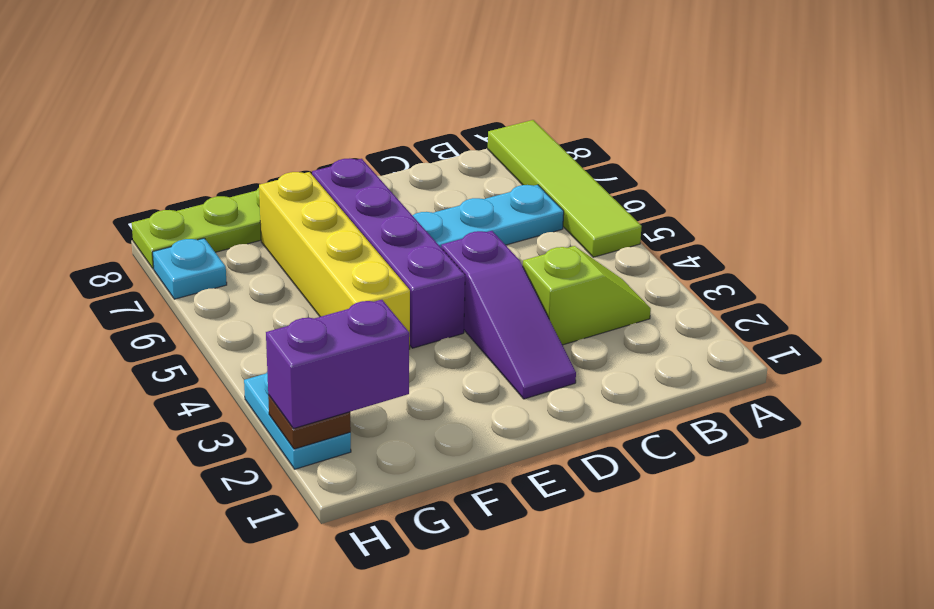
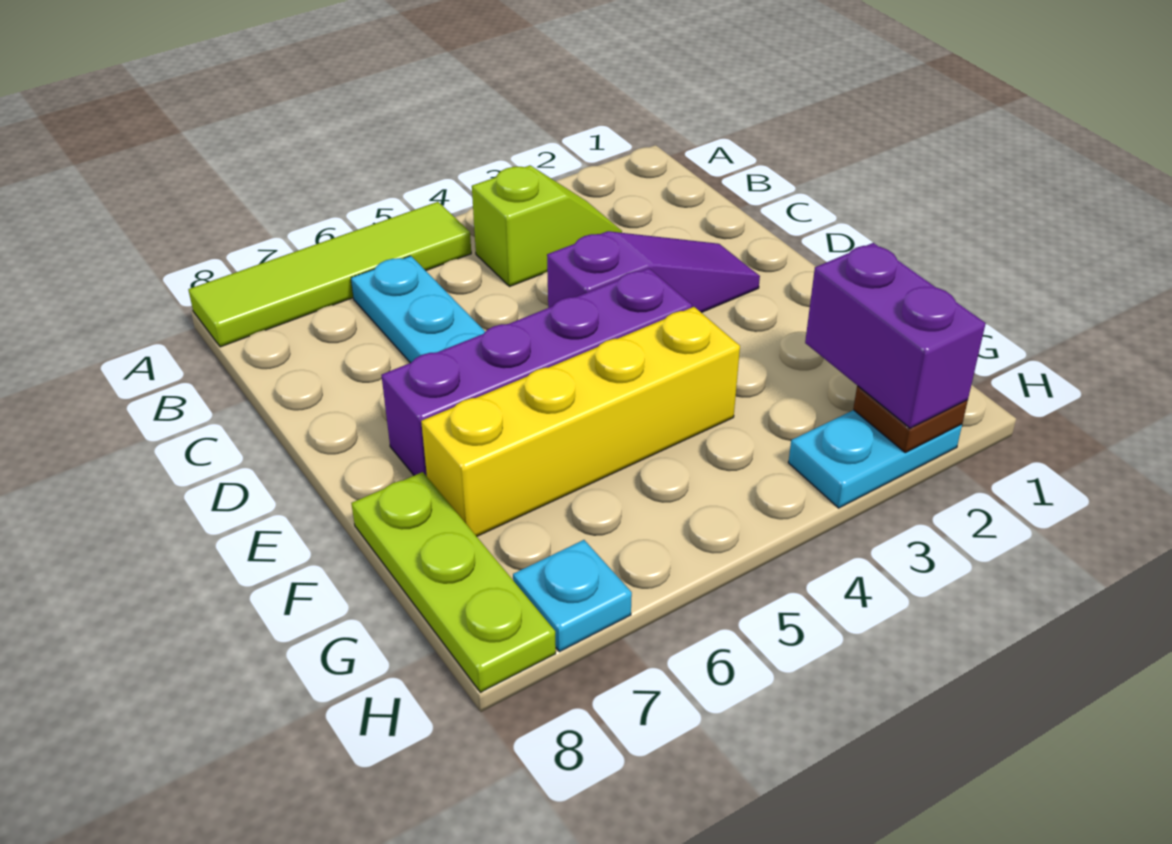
lime 1x2 slope [523,246,651,345] -> lime 1x2 slope turned to [472,165,622,287]

